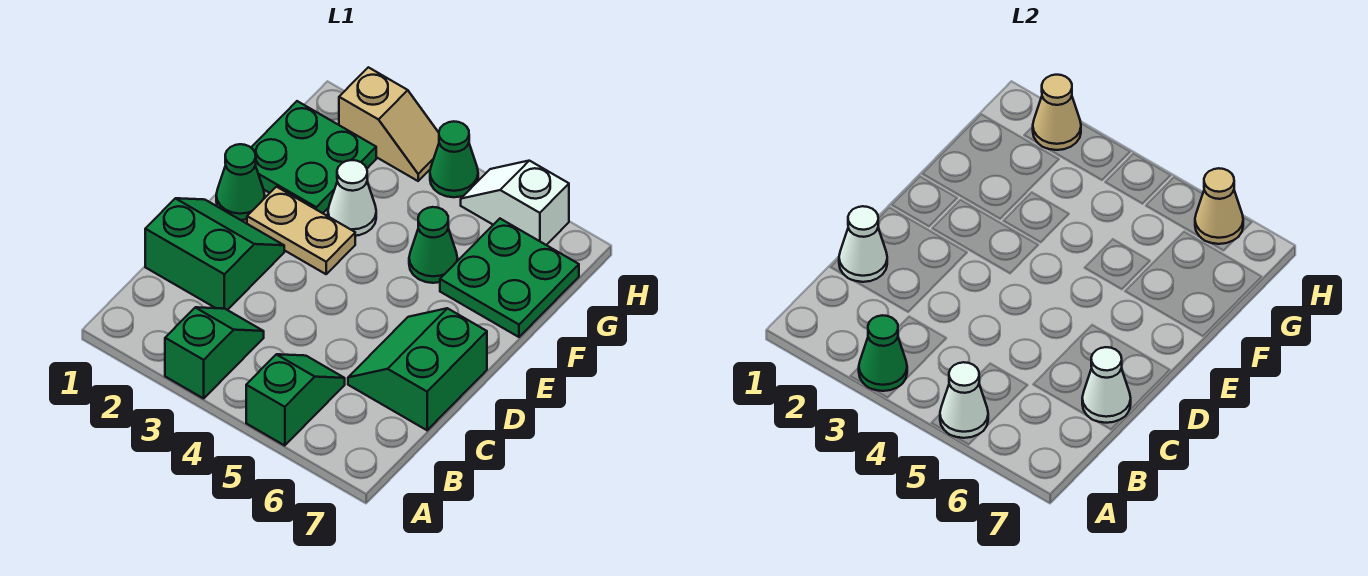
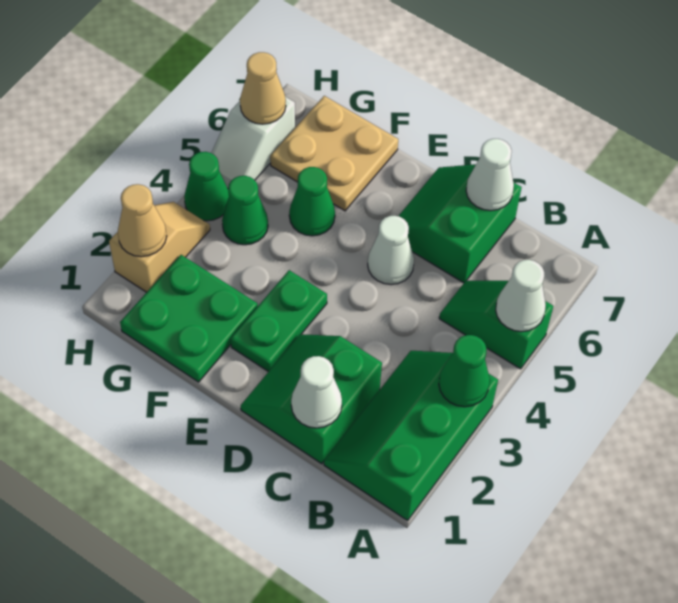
green 1x2 slope [165,307,264,398] -> green 2x3 slope [324,351,498,520]
green 2x2 slope [348,308,487,430] -> green 2x2 slope turned to [399,164,522,283]
green 1x1 cone [216,144,265,220] -> green 1x1 cone moved to [222,176,268,245]
tan 1x2 plate [247,187,355,274] -> green 1x2 plate [231,270,327,372]
white 1x1 cone [328,160,376,236] -> white 1x1 cone moved to [368,216,414,285]
green 2x2 plate [440,219,579,337] -> tan 2x2 plate [270,96,398,211]

